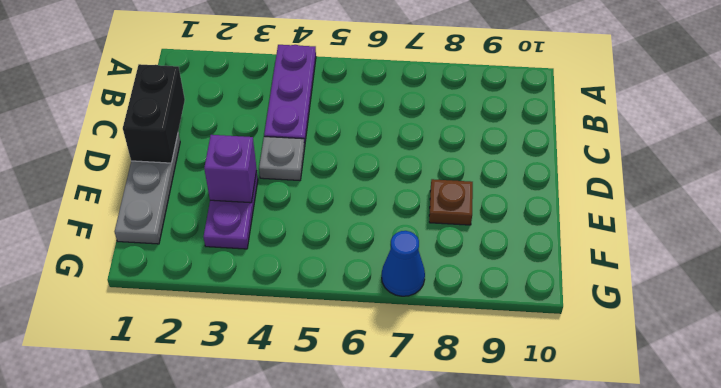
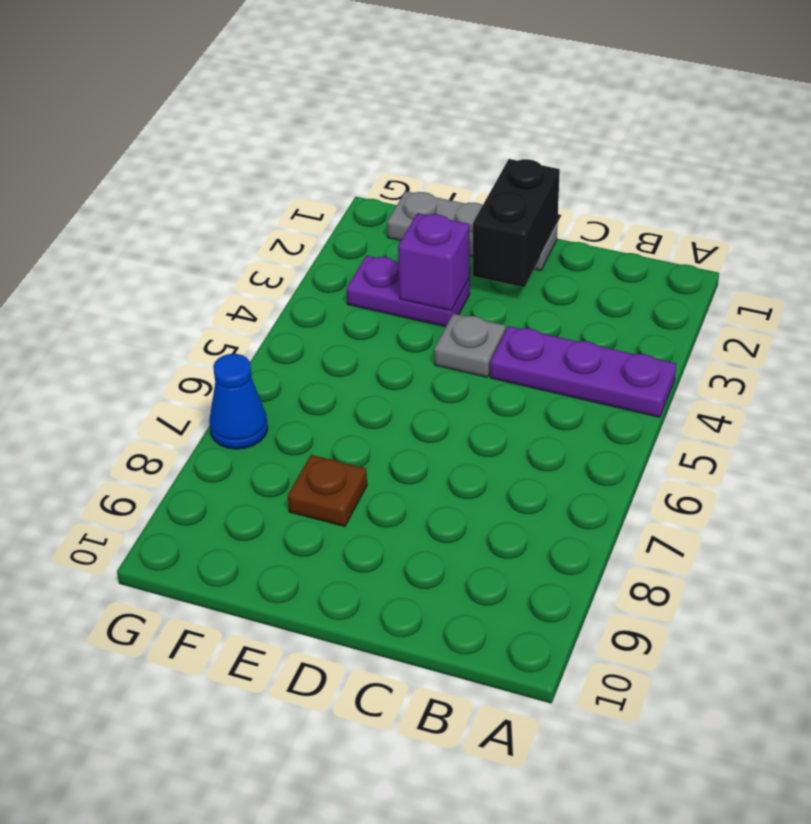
black 1x2 brick [123,64,185,163] -> black 1x2 brick turned to [473,159,560,287]

